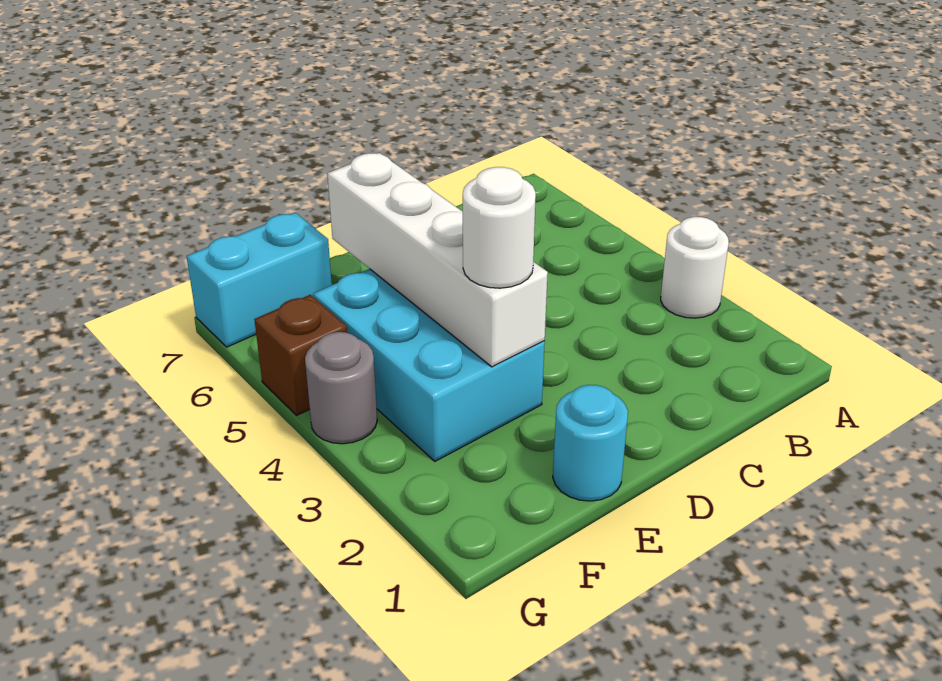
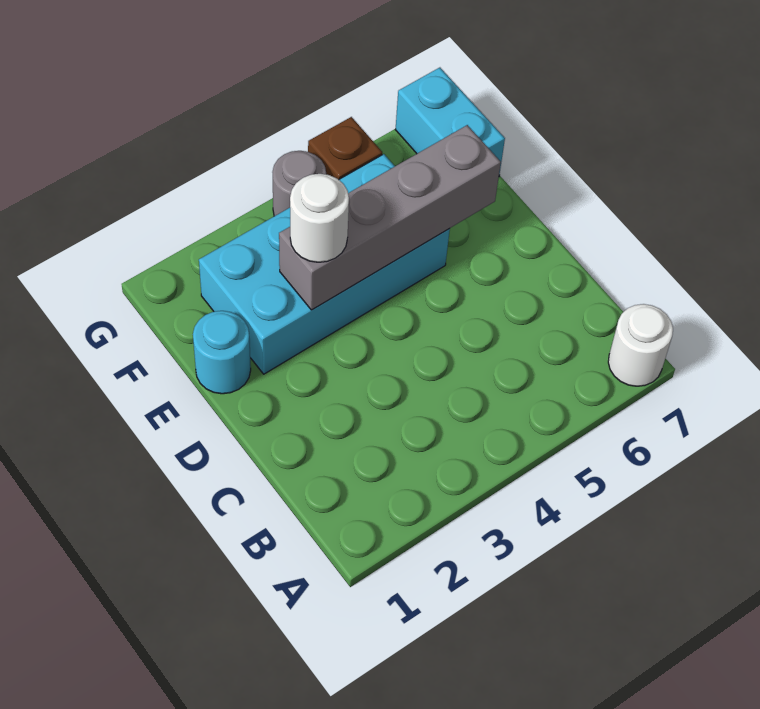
white 1x1 round brick [661,217,729,318] -> white 1x1 round brick moved to [608,304,673,386]
cyan 2x3 brick [313,269,545,461] -> cyan 2x4 brick [199,154,450,374]
white 1x4 brick [327,153,548,367] -> grey 1x4 brick [279,125,501,310]

